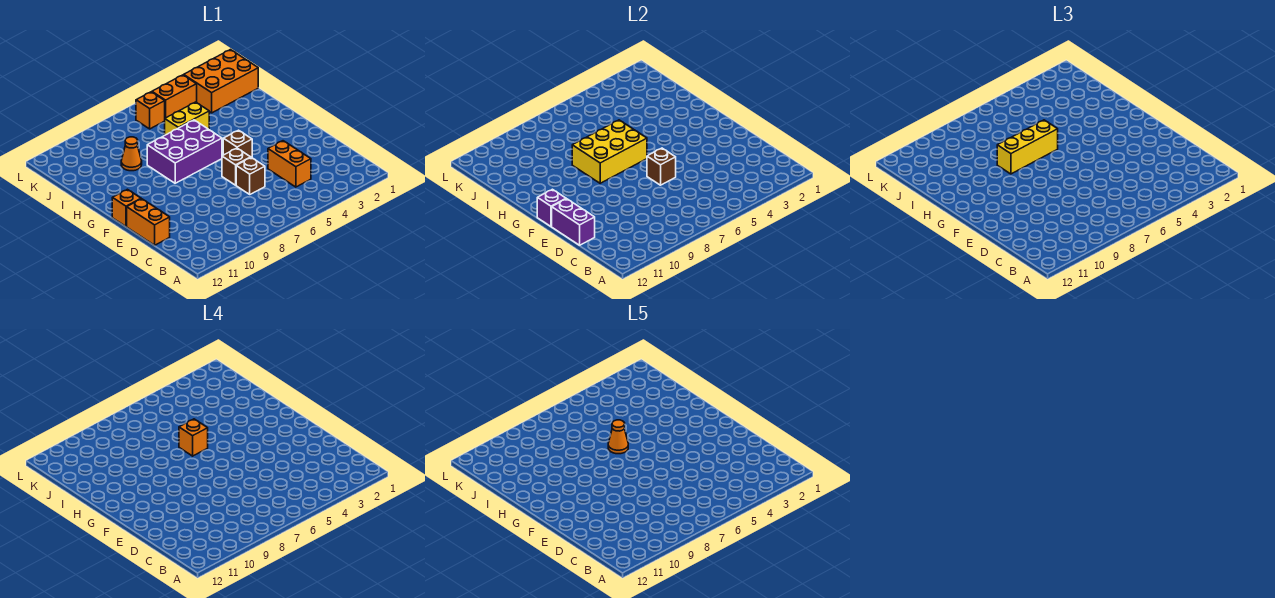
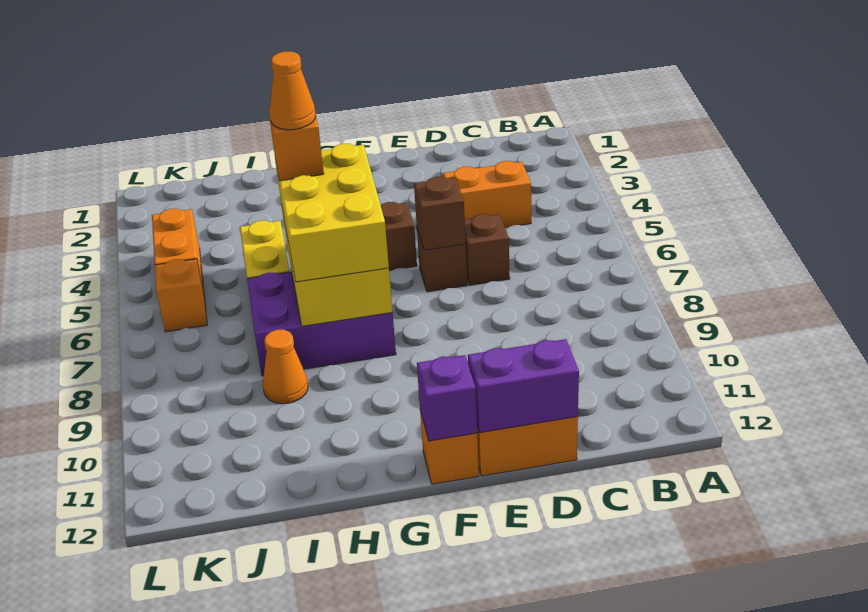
purple 2x3 brick [147,120,222,183] -> purple 2x3 brick turned to [247,272,396,376]
yellow 1x3 brick [997,120,1058,174] -> yellow 2x3 brick [276,144,389,282]
orange 2x3 brick [184,50,258,113] -> none

